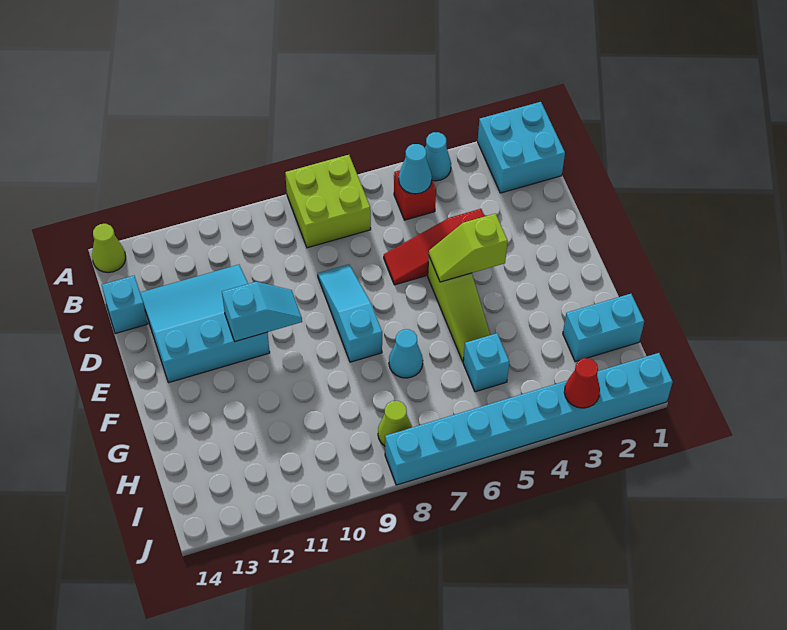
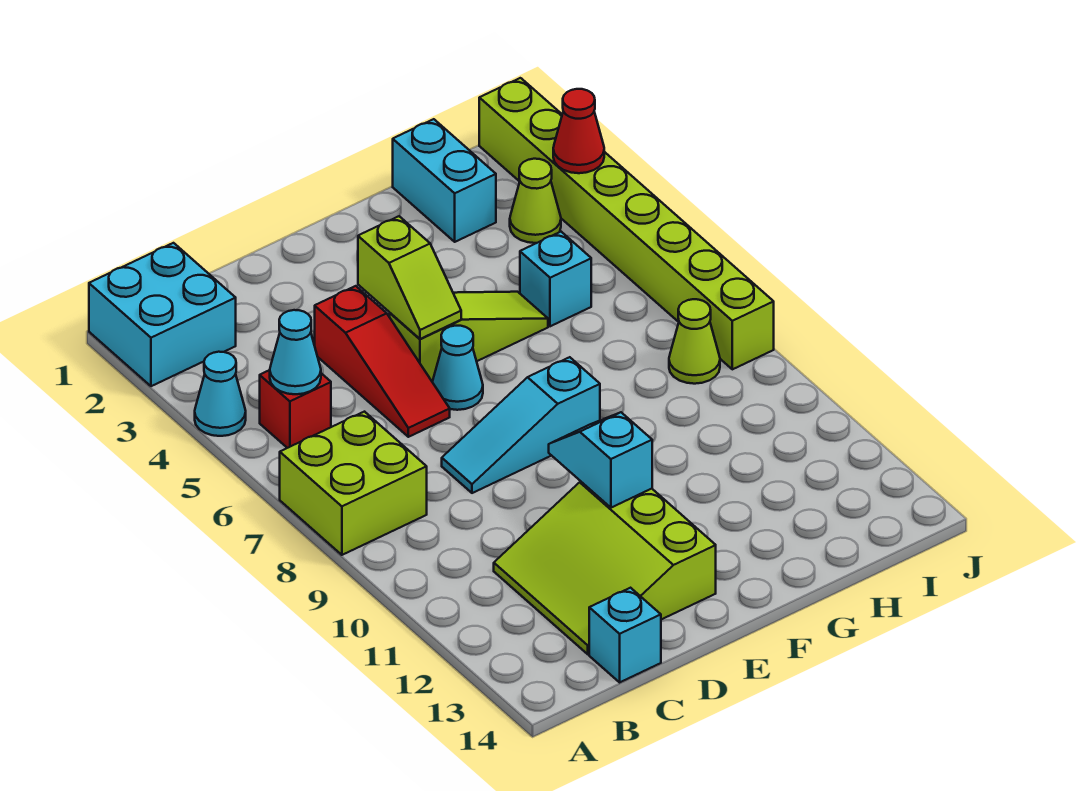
lime 1x1 cone [92,224,126,273] -> lime 1x1 cone moved to [510,159,561,243]
cyan 3x3 slope [140,265,270,383] -> lime 3x3 slope [494,482,716,654]
cyan 1x1 cone [389,329,423,378] -> cyan 1x1 cone moved to [433,326,483,410]
cyan 1x8 brick [385,353,673,485] -> lime 1x8 brick [479,78,774,369]

